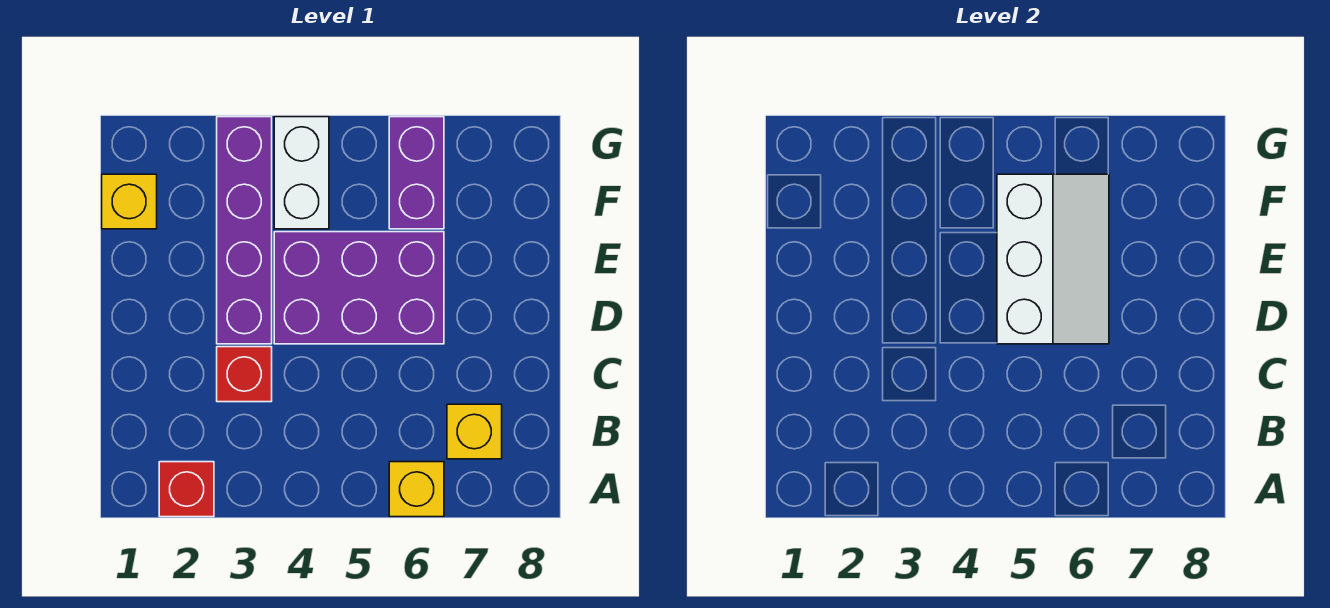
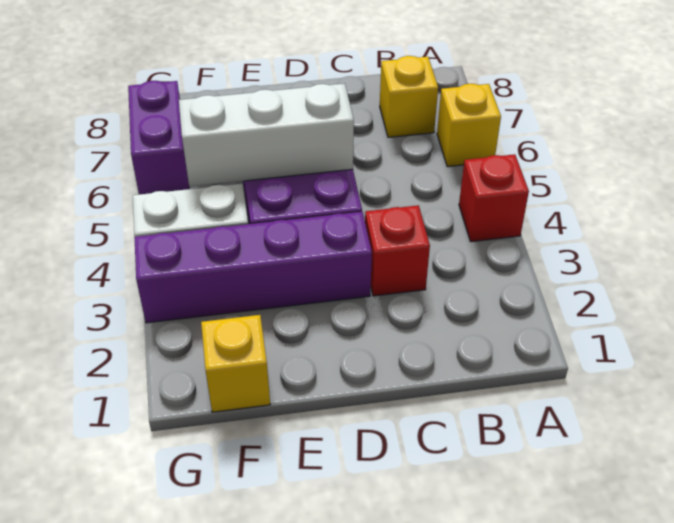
red 1x1 brick [159,462,214,517] -> red 1x1 brick moved to [459,154,529,242]
purple 1x2 brick [389,117,444,229] -> purple 1x2 brick turned to [128,81,189,195]

